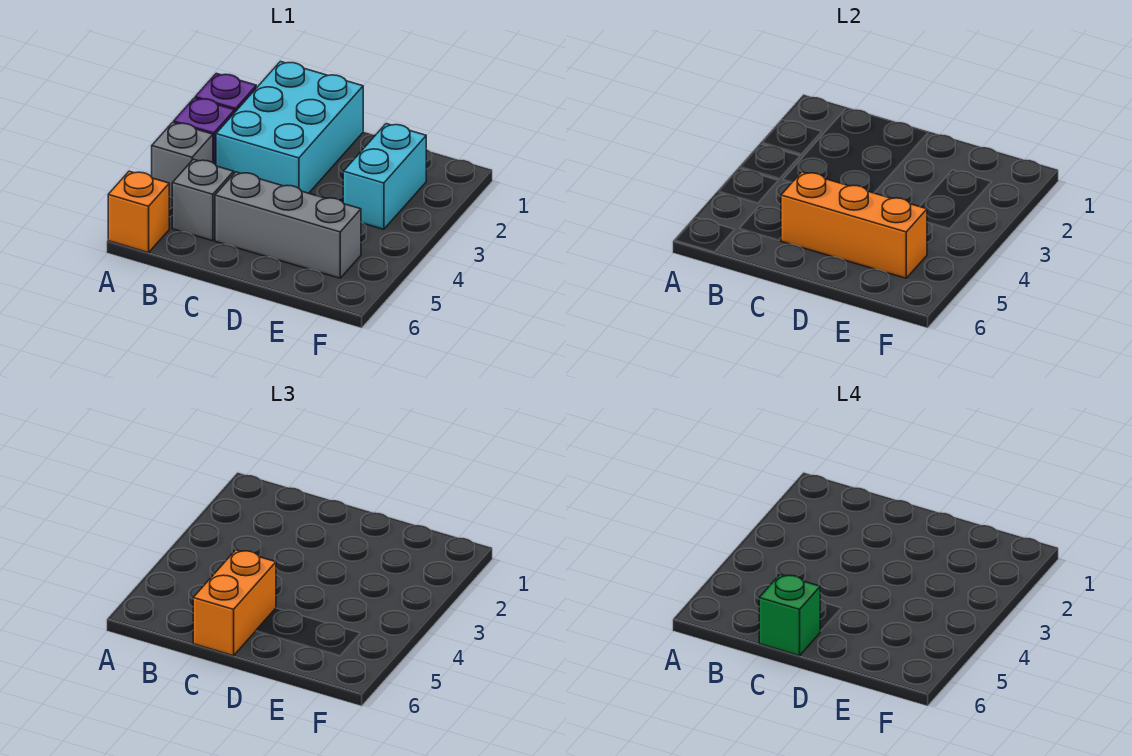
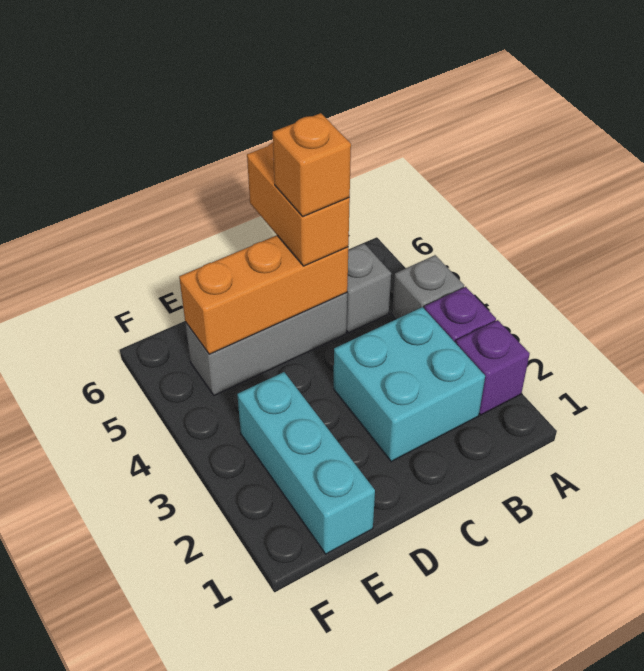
orange 1x1 brick [108,171,169,253] -> orange 1x1 brick moved to [273,113,351,217]
cyan 2x3 brick [216,62,363,193] -> cyan 2x2 brick [334,307,485,462]
green 1x1 brick [759,574,820,656] -> none
cyan 1x2 brick [343,124,426,229] -> cyan 1x3 brick [237,372,375,554]

